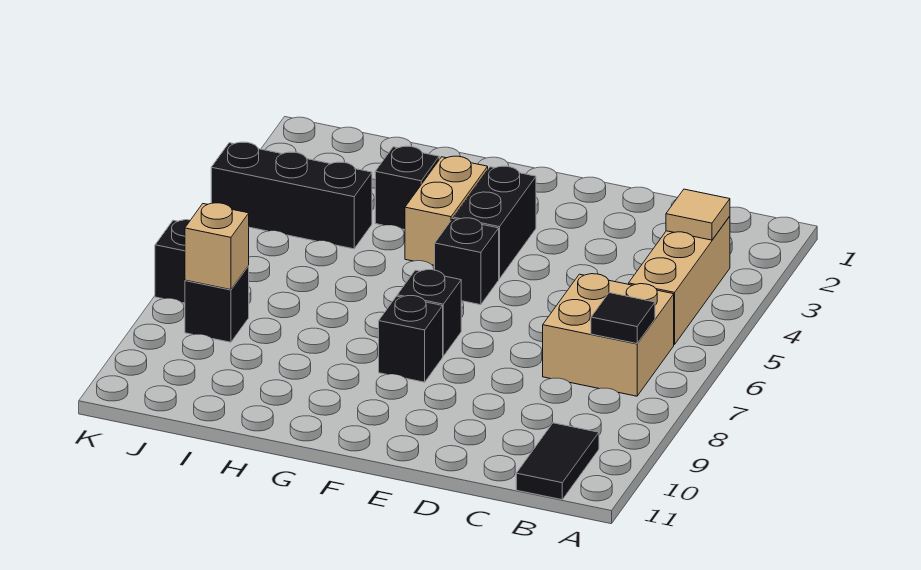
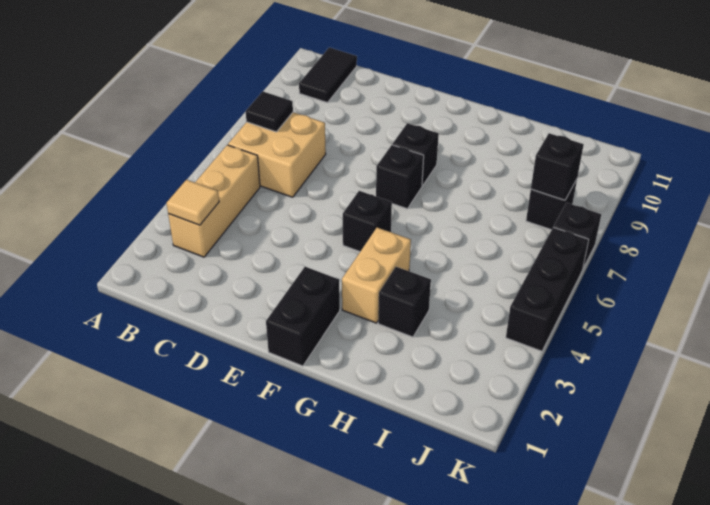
black 1x2 brick [453,166,536,279] -> black 1x2 brick moved to [266,267,340,366]
black 1x3 brick [211,142,372,249] -> black 1x3 brick turned to [506,227,589,351]
tan 1x1 brick [185,203,249,290] -> black 1x1 brick [531,133,584,200]

